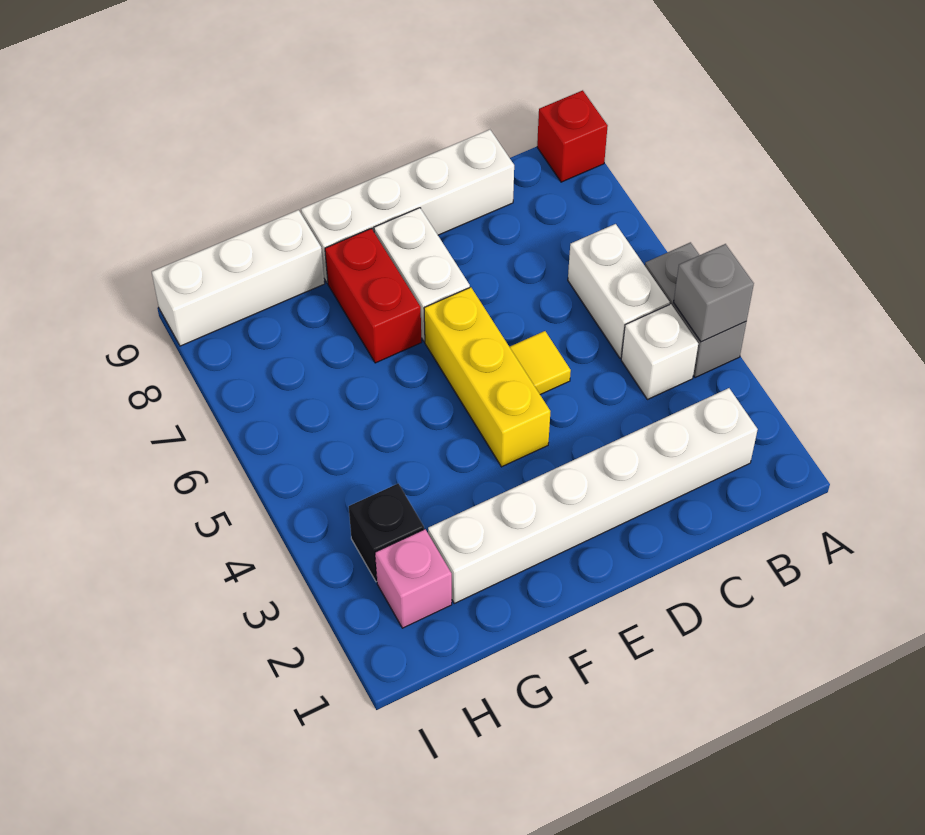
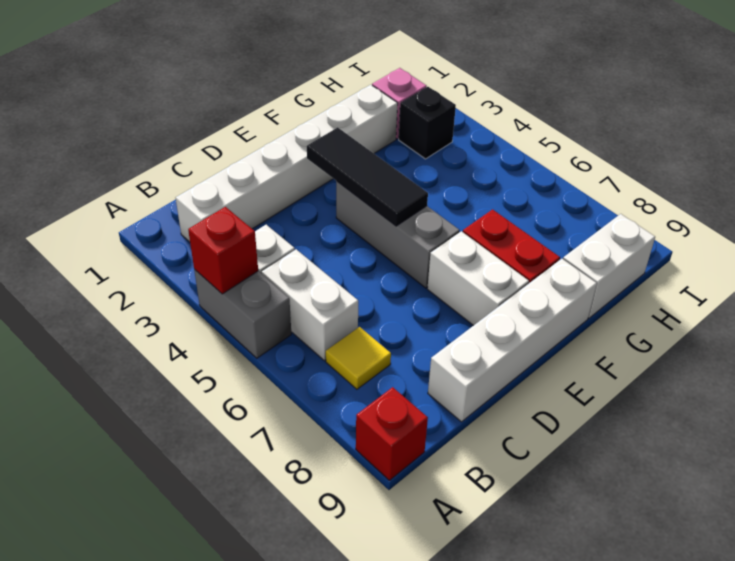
grey 1x1 brick [674,244,754,342] -> red 1x1 brick [188,207,258,294]
yellow 1x1 tile [510,331,571,395] -> yellow 1x1 tile moved to [326,327,391,389]
none -> black 1x3 tile [307,127,428,226]
yellow 1x3 brick [424,287,550,467] -> grey 1x3 brick [336,181,460,288]
white 1x3 brick [152,210,325,346] -> white 1x2 brick [563,214,655,318]

